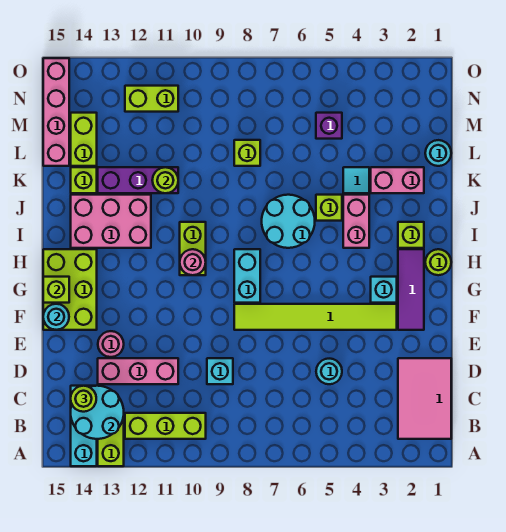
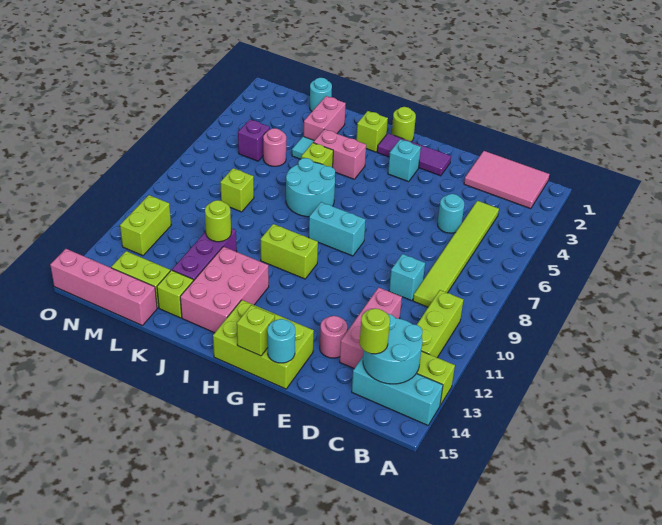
lime 1x6 tile [234,304,397,330] -> lime 1x6 tile moved to [413,201,499,307]
pink 1x1 round brick [180,249,206,275] -> pink 1x1 round brick moved to [263,128,286,166]

